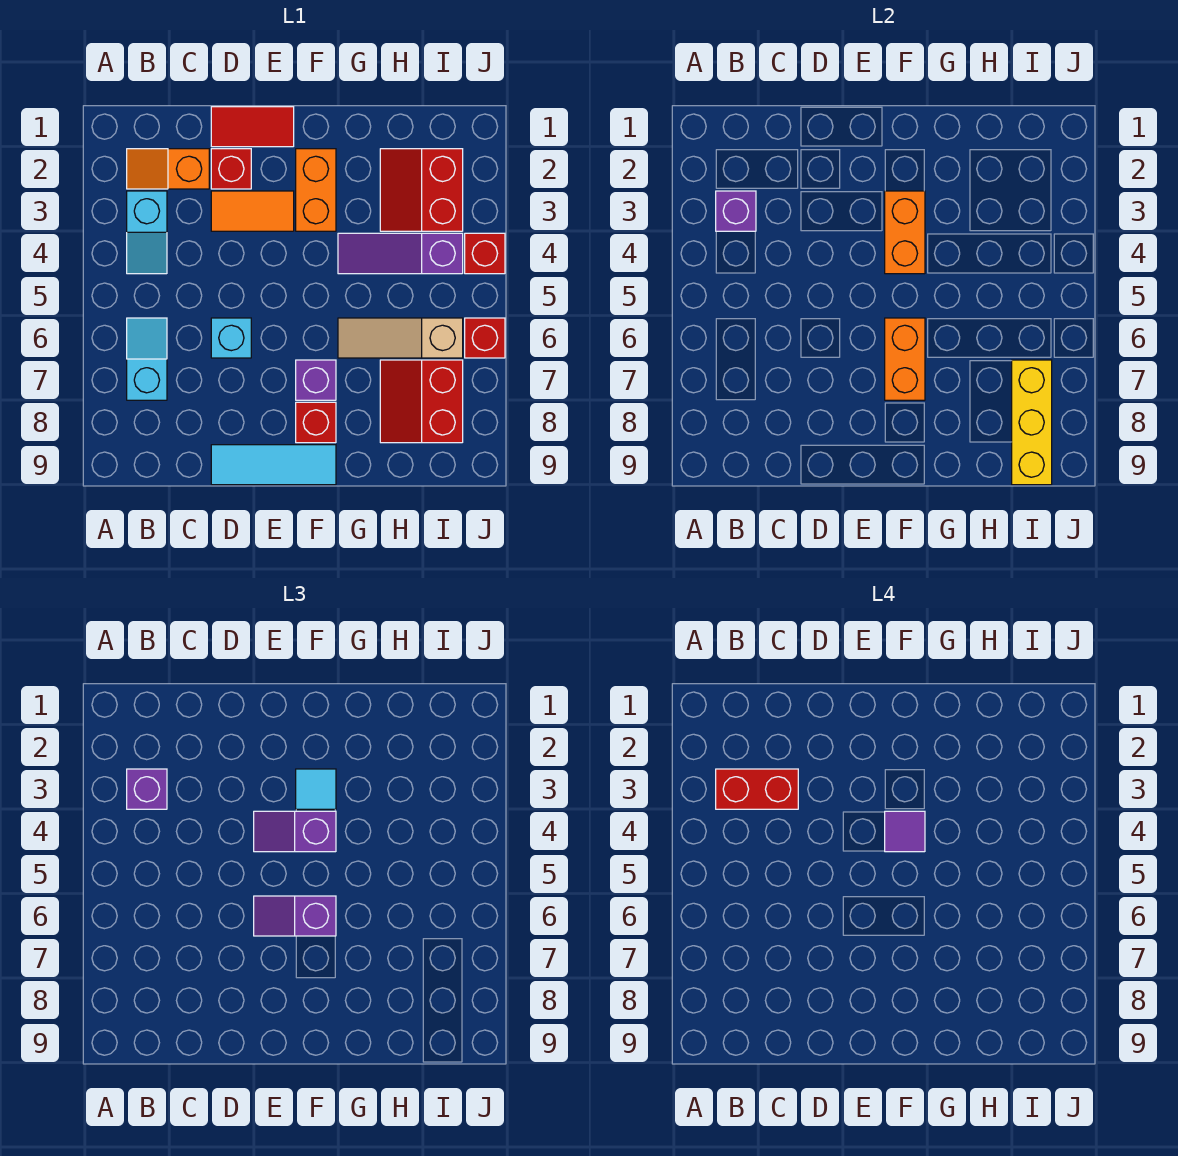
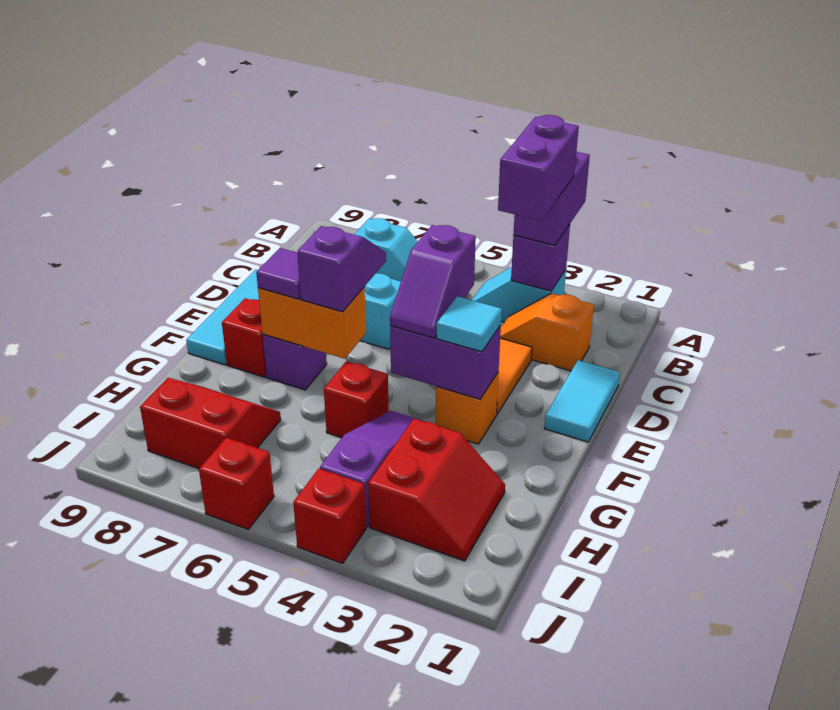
orange 1x2 slope [127,149,209,189] -> orange 1x2 slope turned to [500,293,594,371]
purple 1x1 brick [127,769,167,809] -> purple 1x2 brick [513,152,590,245]
red 1x2 brick [716,769,798,809] -> purple 1x2 brick [498,115,579,221]
red 1x2 tile [211,107,294,147] -> cyan 1x2 tile [544,360,620,442]
red 1x1 brick [211,149,251,189] -> red 1x1 brick moved to [324,361,389,438]
purple 1x2 slope [254,811,336,852] -> purple 1x2 slope turned to [390,225,476,338]
orange 1x2 brick [296,149,336,231] -> orange 1x1 brick [436,373,498,444]
orange 1x2 brick [885,191,925,274] -> purple 1x2 brick [390,325,501,399]
purple 1x1 tile [885,811,925,852] -> purple 1x1 tile moved to [256,248,301,299]
tan 1x3 slope [338,318,463,358] -> none
red 2x2 slope [380,149,463,231] -> red 2x2 slope turned to [368,419,505,561]
yellow 1x3 brick [1012,360,1052,485] -> none

